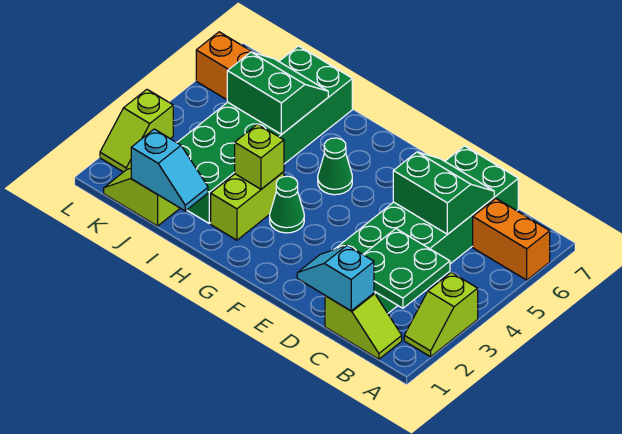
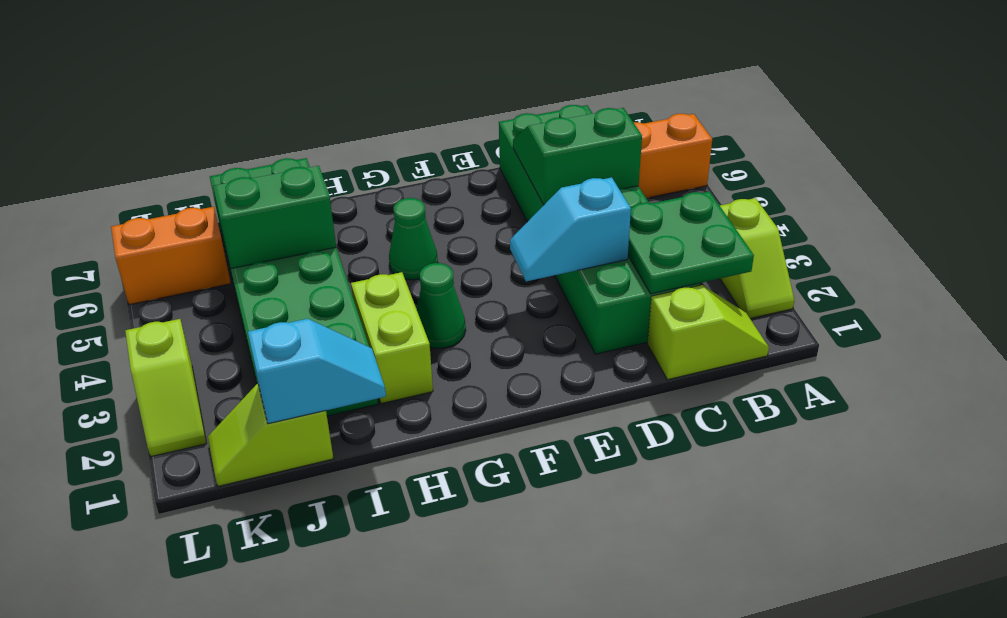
cyan 1x2 slope [297,245,374,311] -> cyan 1x2 slope moved to [510,177,631,281]
lime 1x1 brick [235,124,284,189] -> none

